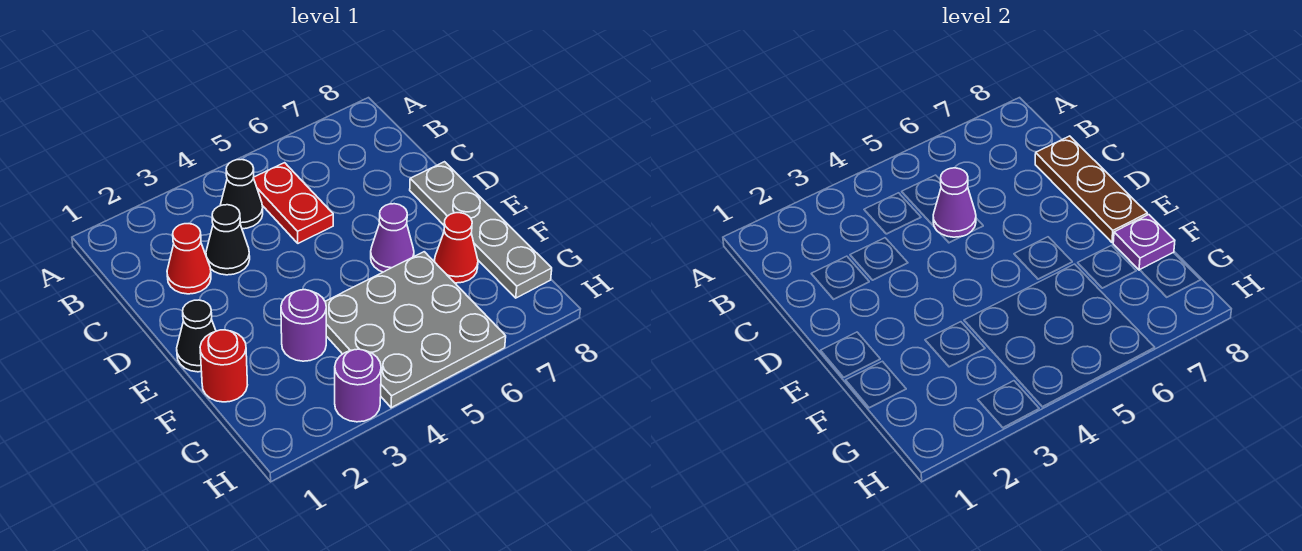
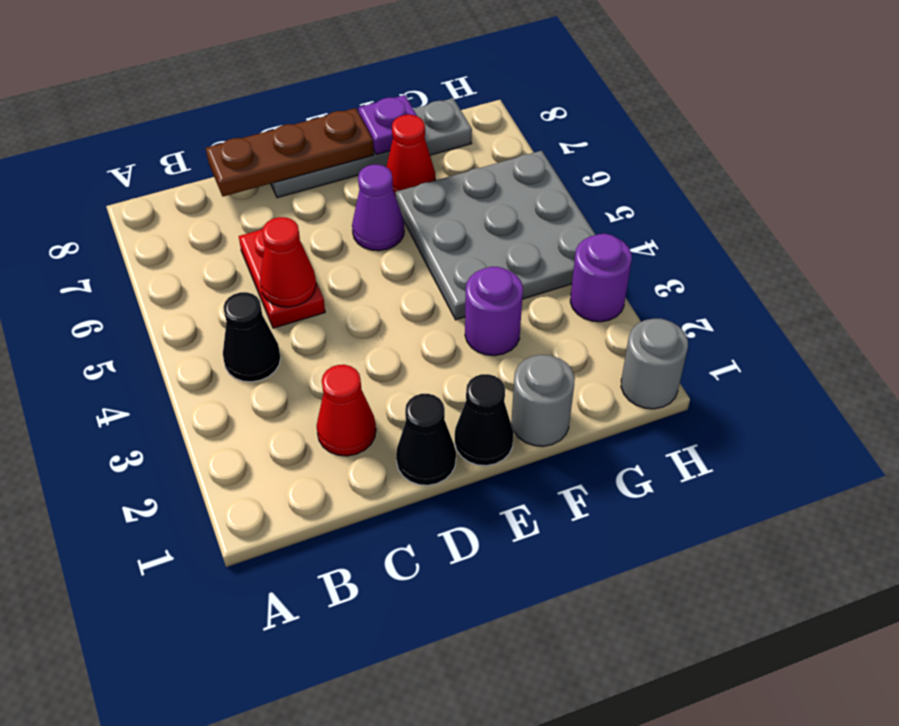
red 1x2 plate [253,163,333,243] -> red 1x2 plate turned to [239,229,325,328]
black 1x1 cone [206,205,250,275] -> black 1x1 cone moved to [396,394,456,485]
purple 1x1 cone [933,168,976,237] -> red 1x1 cone [260,217,316,307]
red 1x1 round brick [200,330,247,402] -> grey 1x1 round brick [511,355,575,446]
none -> grey 1x1 round brick [621,319,688,409]

